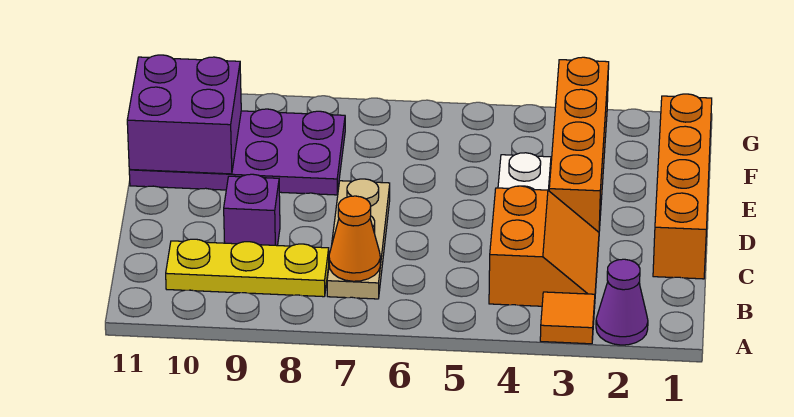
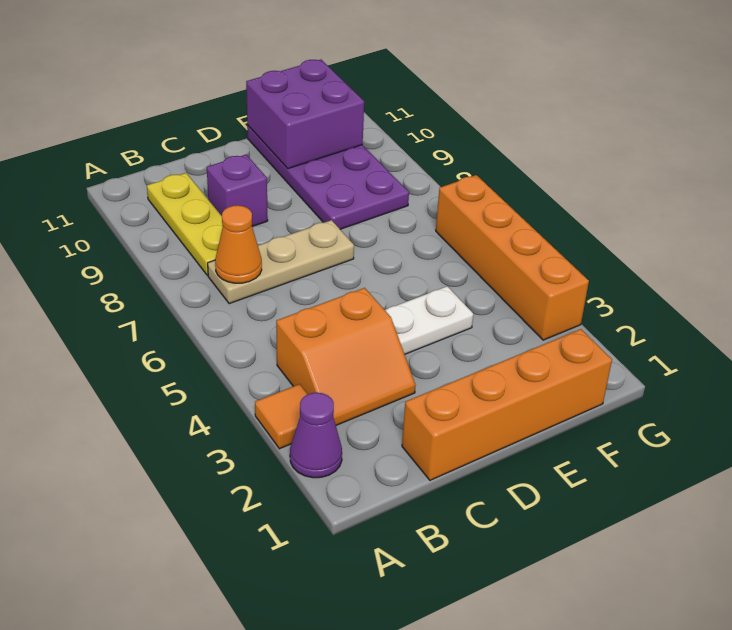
orange 1x4 brick [549,57,609,232] -> orange 1x4 brick turned to [436,175,589,340]

